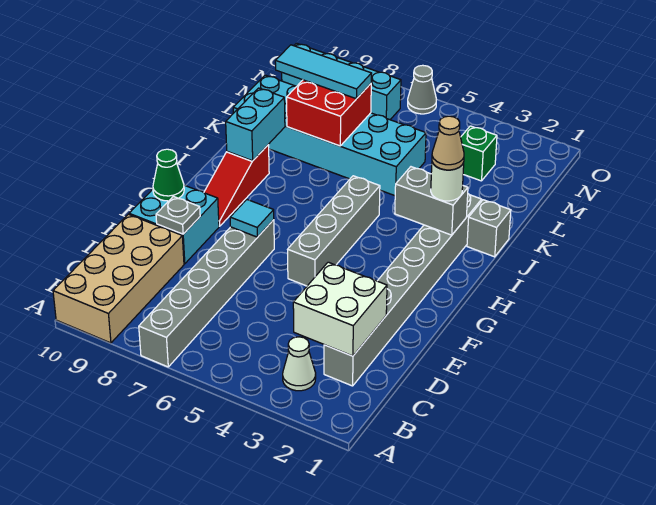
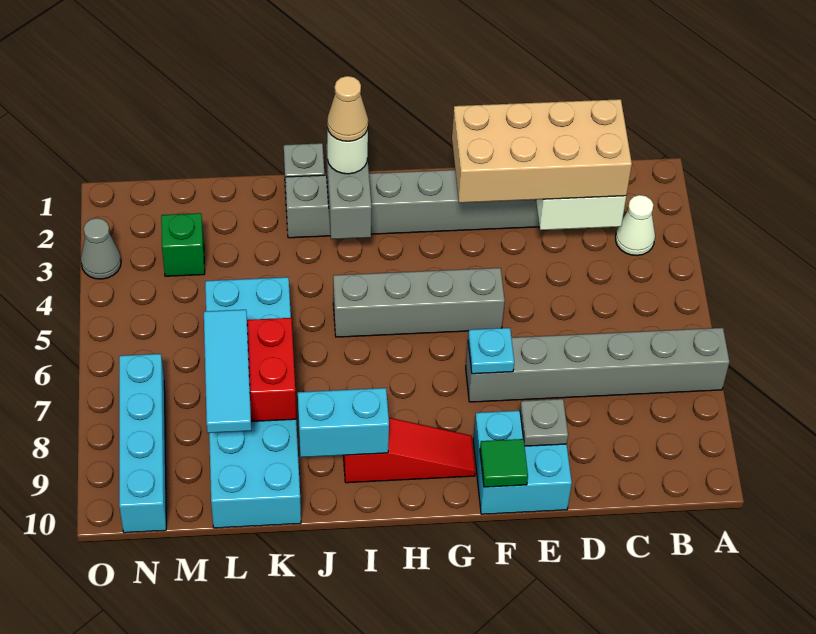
tan 2x4 brick [53,214,184,343] -> tan 2x4 brick moved to [452,99,632,203]
cyan 1x1 tile [230,200,274,237] -> cyan 1x1 plate [468,328,514,374]
green 1x1 cone [153,149,184,201] -> green 1x1 tile [480,439,528,487]
grey 1x1 cone [408,65,437,114] -> grey 1x1 cone moved to [81,218,121,279]

